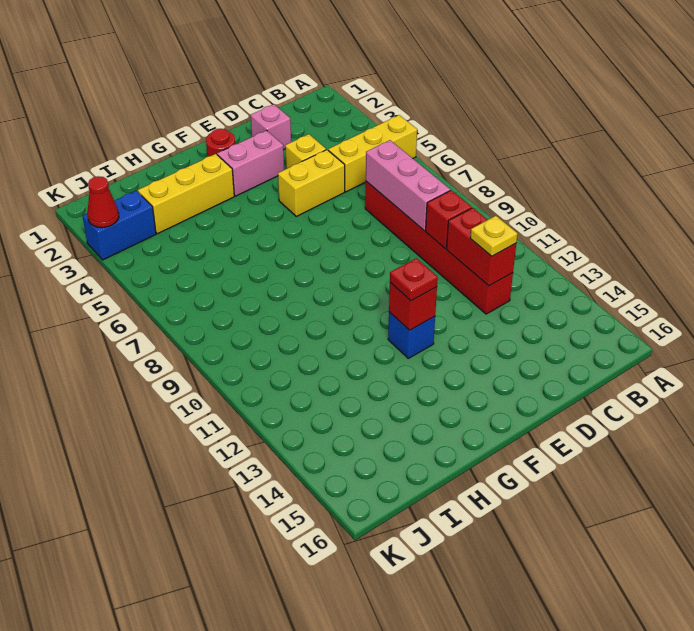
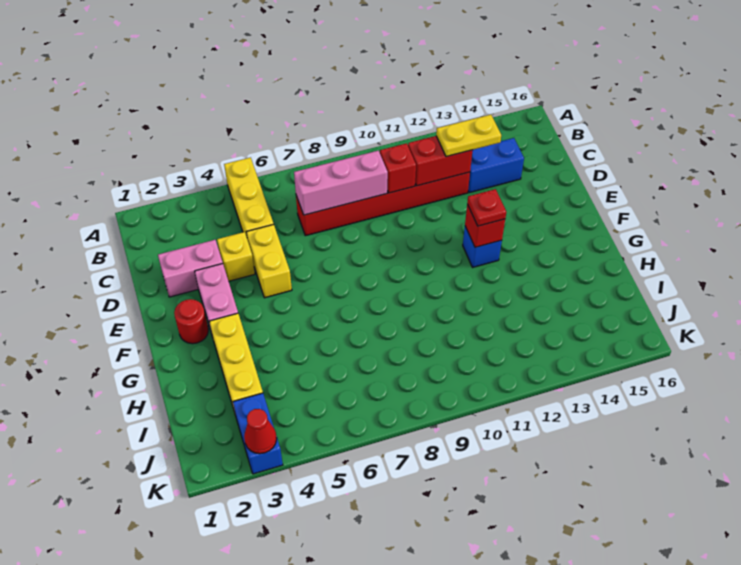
yellow 1x1 plate [470,216,518,256] -> yellow 1x2 plate [436,115,501,157]
none -> blue 1x2 brick [468,138,524,193]
pink 1x1 brick [251,104,291,150] -> pink 1x2 brick [158,240,223,297]

